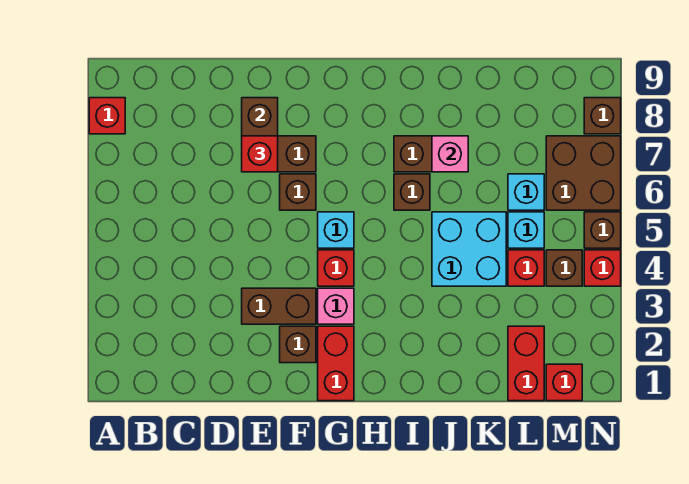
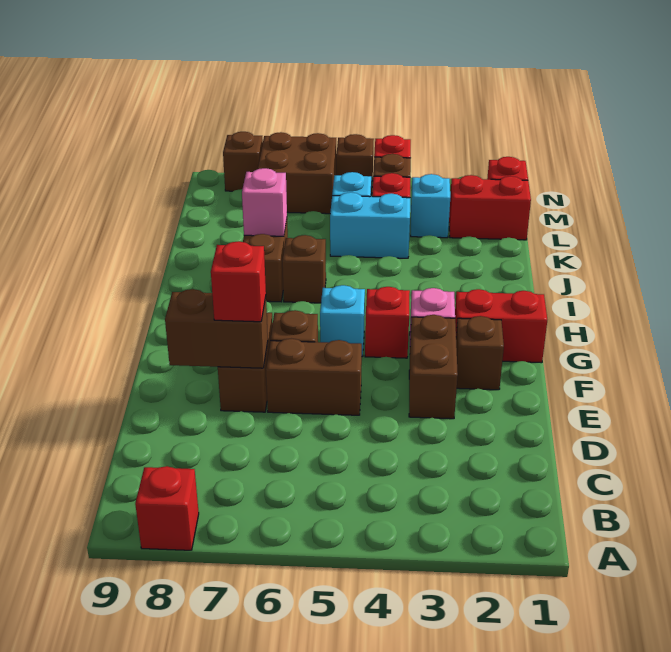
none -> brown 1x2 brick [266,339,362,415]
cyan 2x2 brick [432,212,506,286] -> cyan 1x2 brick [330,192,410,258]
cyan 1x1 brick [508,174,544,210] -> cyan 1x1 brick moved to [411,174,450,238]

